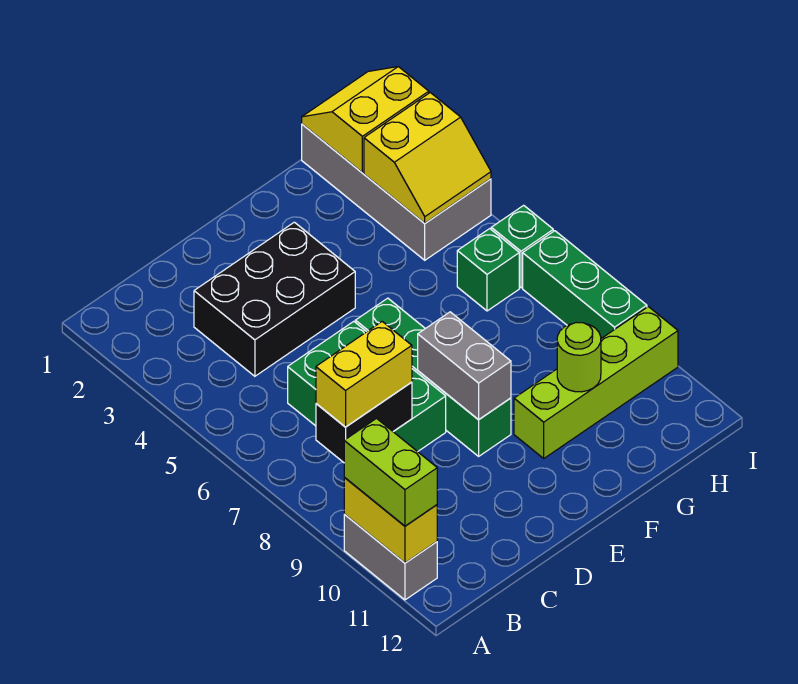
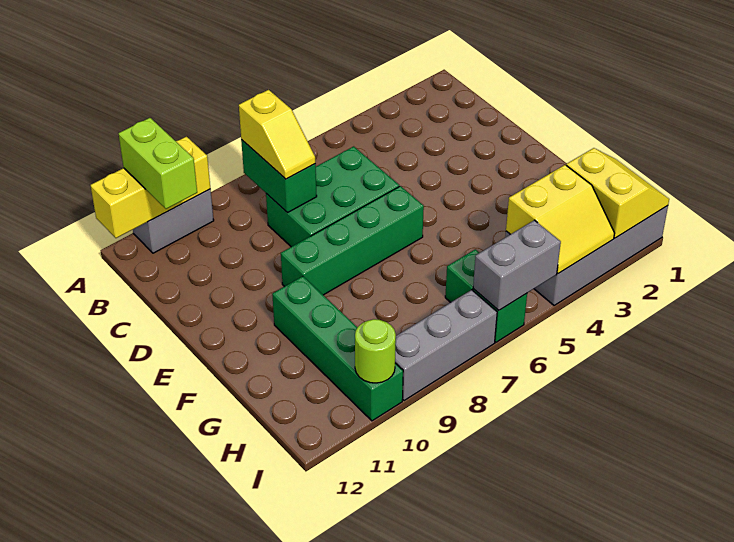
yellow 1x2 brick [344,478,437,563] -> yellow 1x3 brick [90,137,210,238]
lime 1x2 brick [344,419,437,526] -> lime 1x2 brick turned to [119,118,197,209]
black 1x2 brick [316,382,412,462] -> green 1x2 brick [241,140,317,213]
yellow 1x2 brick [316,322,412,427] -> yellow 1x2 slope [239,90,315,179]
black 2x3 brick [194,222,355,376] -> none
grey 1x2 brick [418,312,511,420] -> grey 1x2 brick moved to [473,220,561,310]
lime 1x4 brick [514,307,678,458] -> green 1x4 brick [272,276,403,421]
lime 1x1 round brick [557,322,601,392] -> lime 1x1 round brick moved to [355,319,396,383]
yellow 2x2 slope [364,93,491,223] -> yellow 2x2 slope turned to [506,165,615,274]
green 1x3 brick [523,231,647,338] -> grey 1x3 brick [395,290,497,401]

